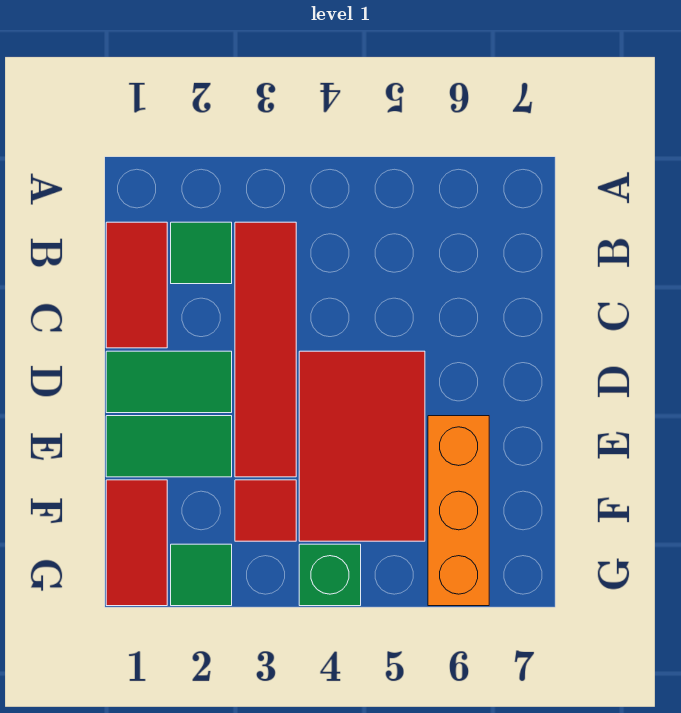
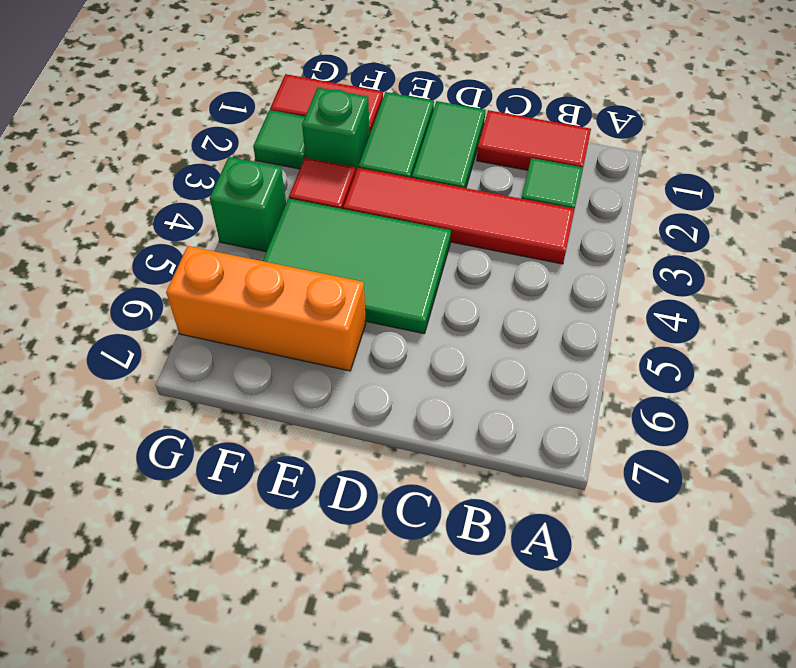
red 2x3 tile [299,351,425,541] -> green 2x3 tile [263,198,451,334]
none -> green 1x1 brick [302,88,370,173]

